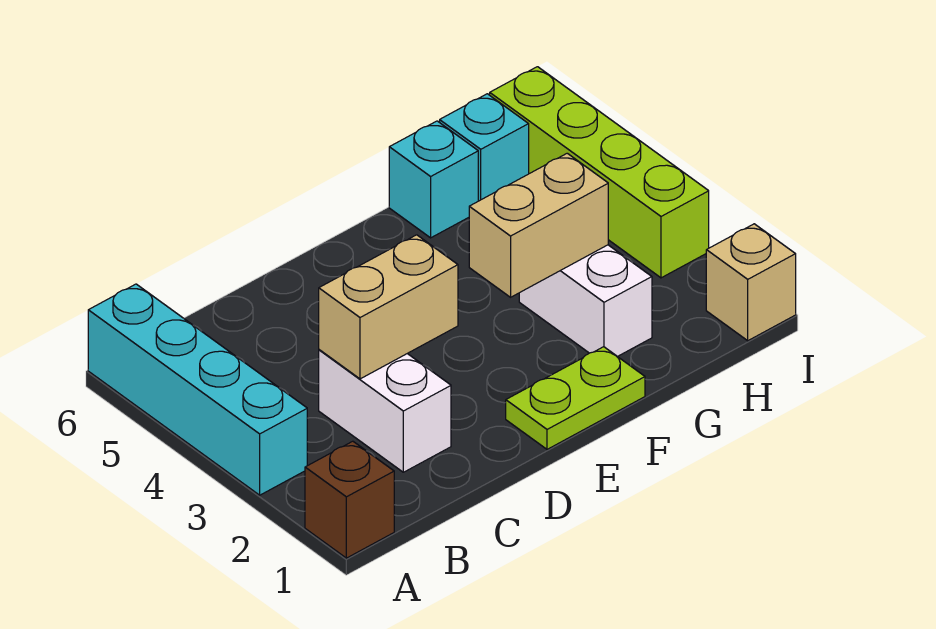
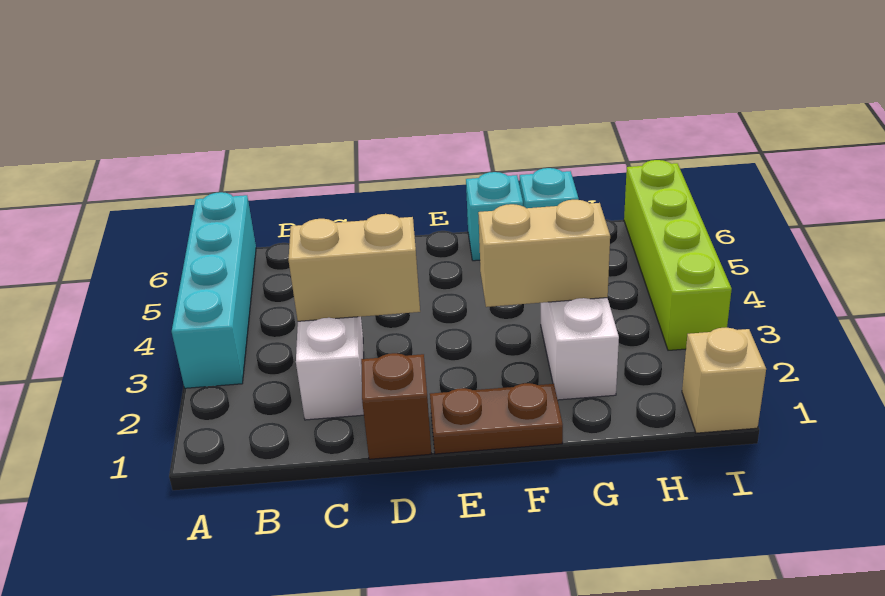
brown 1x1 brick [305,441,394,558] -> brown 1x1 brick moved to [361,353,431,459]
lime 1x2 plate [506,347,645,449] -> brown 1x2 plate [430,383,563,454]
cyan 1x1 brick [440,94,529,201] -> cyan 1x1 brick moved to [466,172,523,261]

